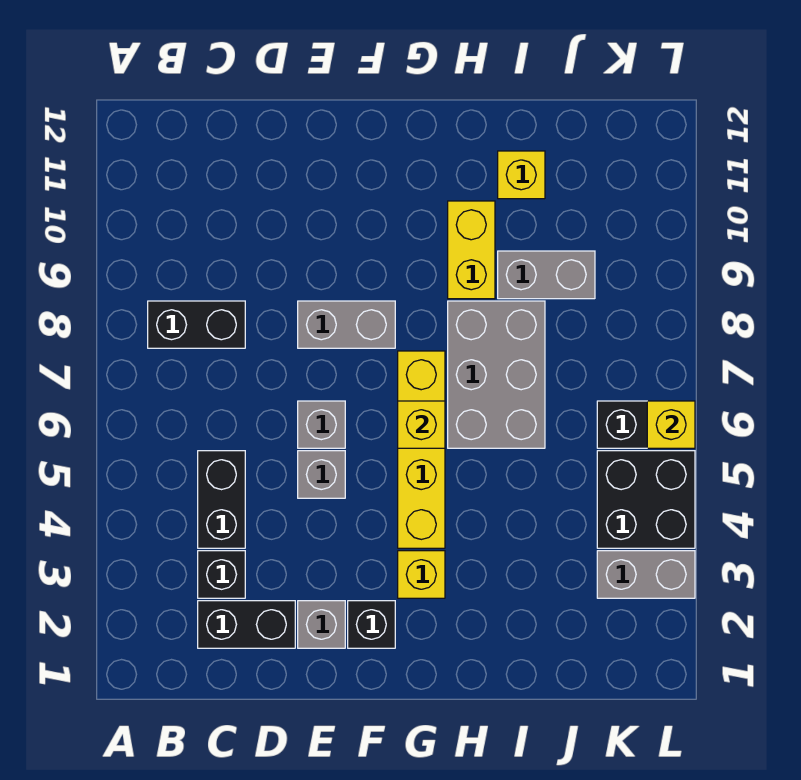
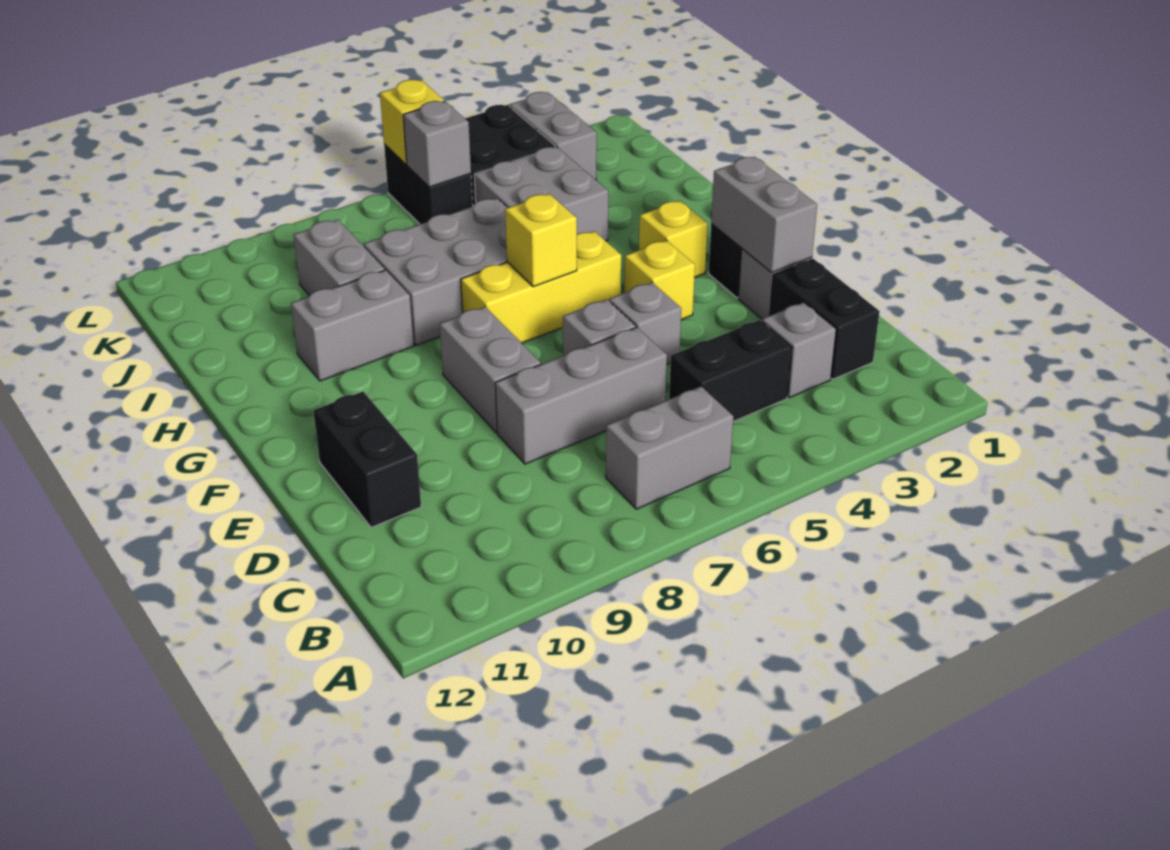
none -> grey 1x2 brick [606,387,733,509]
black 1x2 brick [148,301,245,348] -> black 1x2 brick moved to [313,392,421,528]
black 1x1 brick [198,551,245,598] -> grey 1x1 brick [762,302,836,398]
none -> grey 1x3 brick [495,328,667,464]
none -> grey 1x2 brick [711,157,817,272]
yellow 1x4 brick [398,351,445,548] -> yellow 1x3 brick [461,231,621,343]
yellow 1x2 brick [448,201,495,299] -> grey 1x2 brick [291,270,414,381]
none -> grey 2x2 brick [474,147,608,241]
yellow 1x1 brick [498,151,545,199] -> yellow 1x1 brick moved to [624,240,695,320]
none -> grey 1x1 brick [403,101,471,187]

